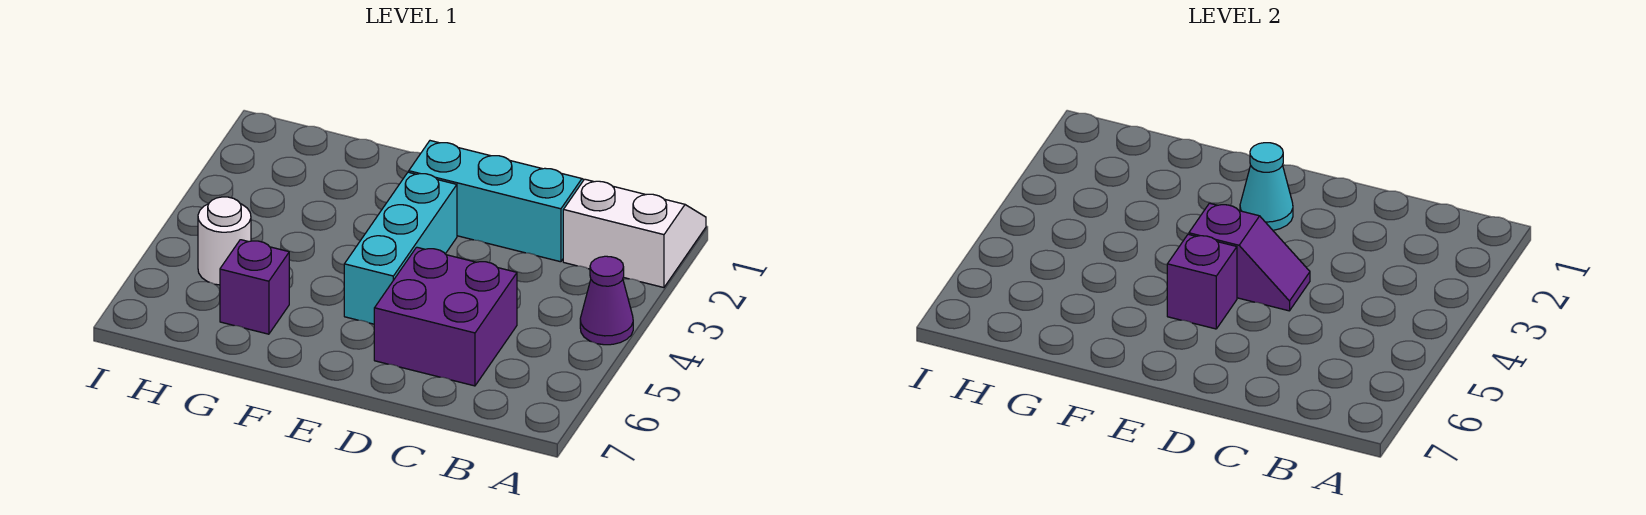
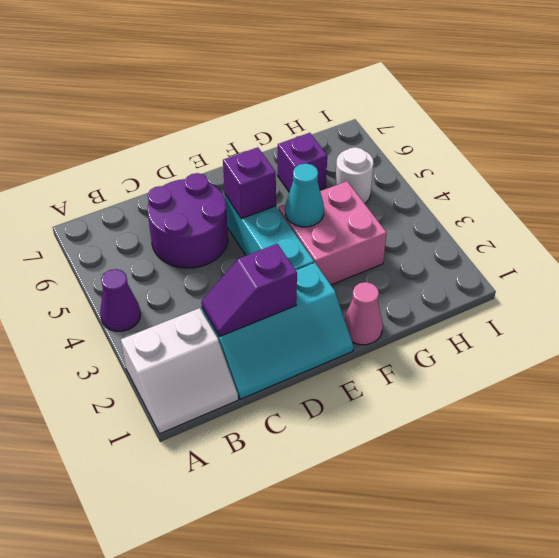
purple 2x2 brick [374,247,517,386] -> purple 2x2 round brick [148,173,228,268]
purple 1x2 slope [1189,203,1310,311] -> purple 1x2 slope moved to [201,244,297,337]
cyan 1x1 cone [1240,143,1293,230] -> cyan 1x1 cone moved to [285,163,324,227]
none -> pink 1x1 cone [344,282,383,345]
none -> pink 2x2 brick [279,181,387,285]

